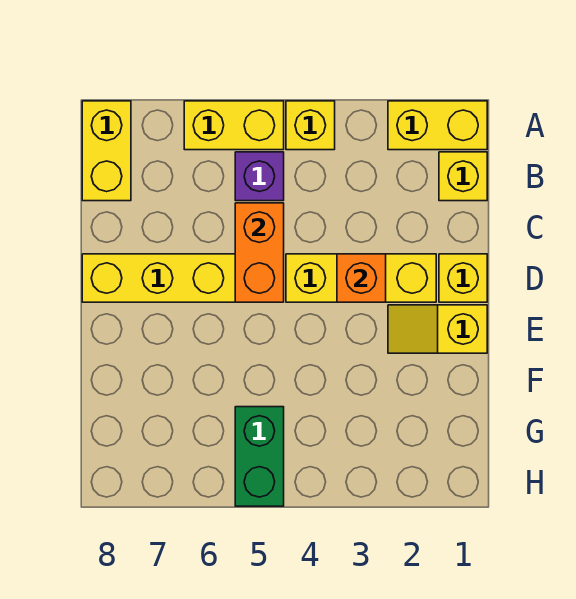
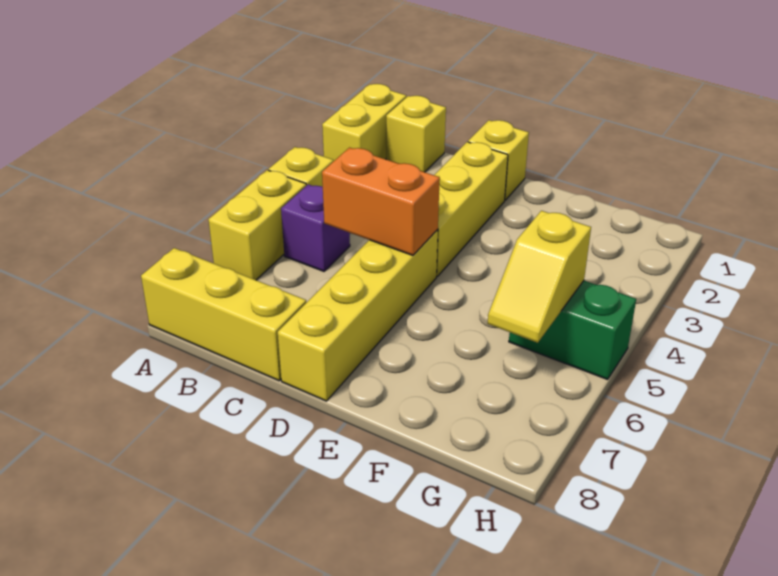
yellow 1x2 brick [82,101,131,201] -> yellow 1x3 brick [141,248,306,381]
orange 1x1 brick [337,254,386,302] -> none
yellow 1x2 slope [388,305,487,353] -> yellow 1x2 slope moved to [487,211,591,343]

